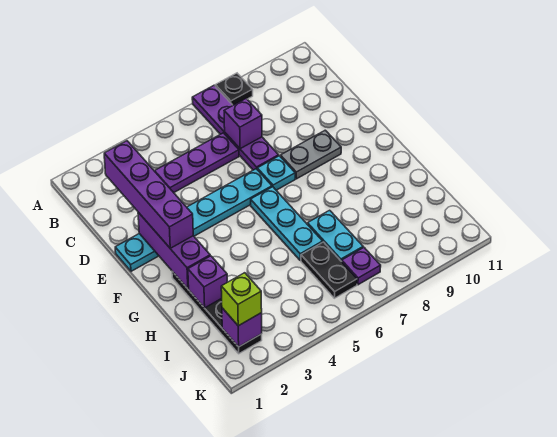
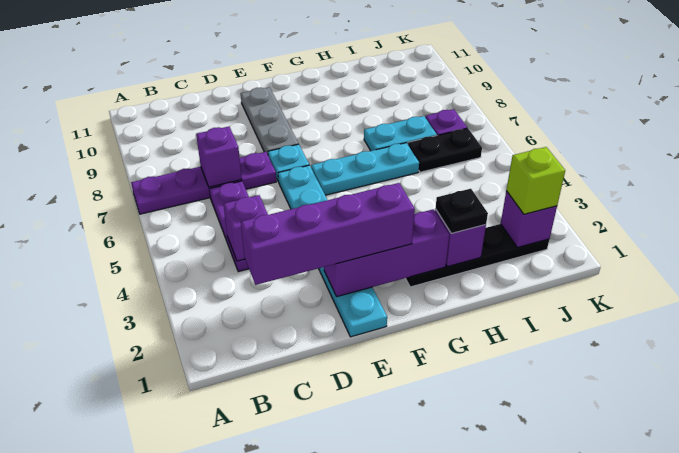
black 1x1 plate [215,73,253,105] -> black 1x1 plate moved to [435,189,488,233]
none -> purple 1x1 brick [224,195,268,261]
grey 1x2 plate [281,130,341,179] -> grey 1x3 plate [241,87,298,154]

